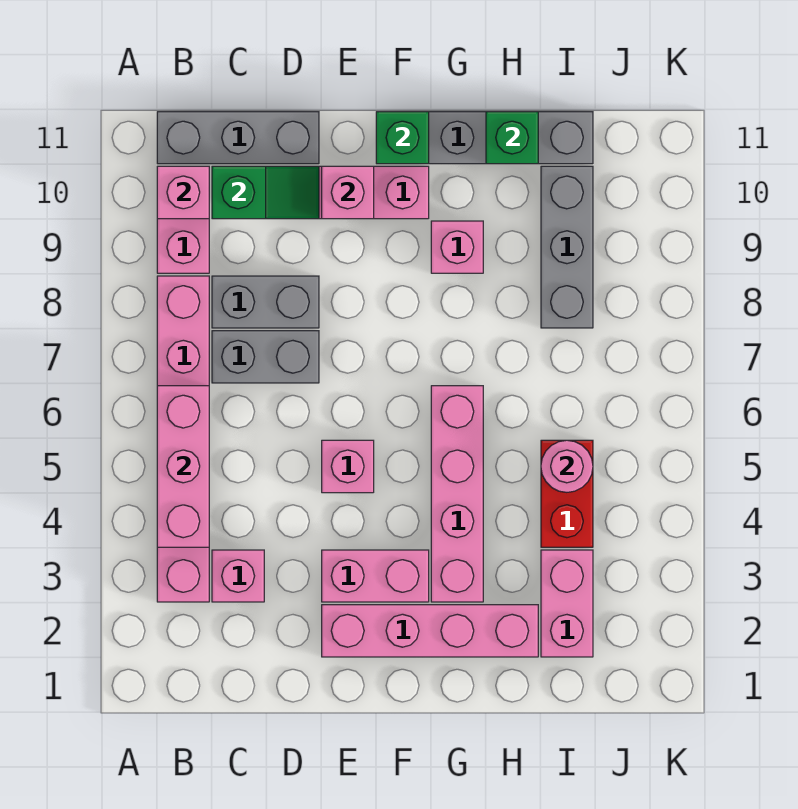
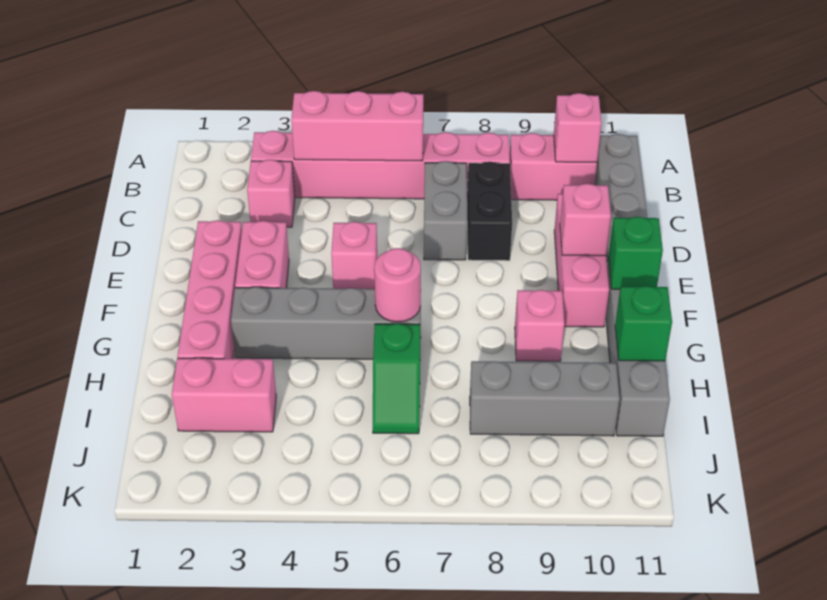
grey 1x2 brick [212,276,319,328] -> black 1x2 brick [467,162,512,261]
green 1x2 slope [212,166,319,219] -> green 1x2 slope moved to [373,324,420,434]
pink 1x4 brick [431,386,483,602] -> grey 1x4 brick [231,287,421,359]
red 1x2 brick [541,440,593,547] -> none
pink 1x1 round brick [541,440,593,492] -> pink 1x1 round brick moved to [374,248,421,322]

